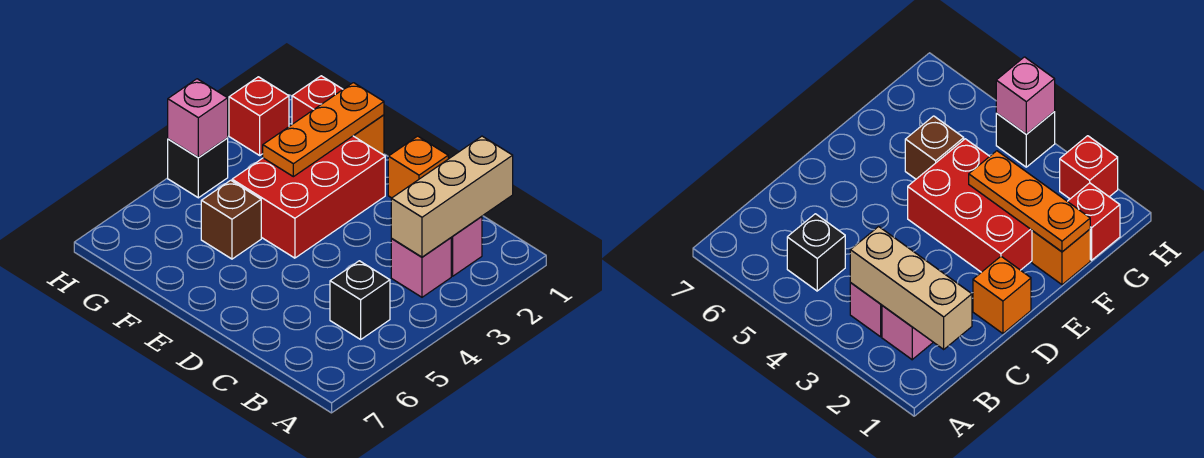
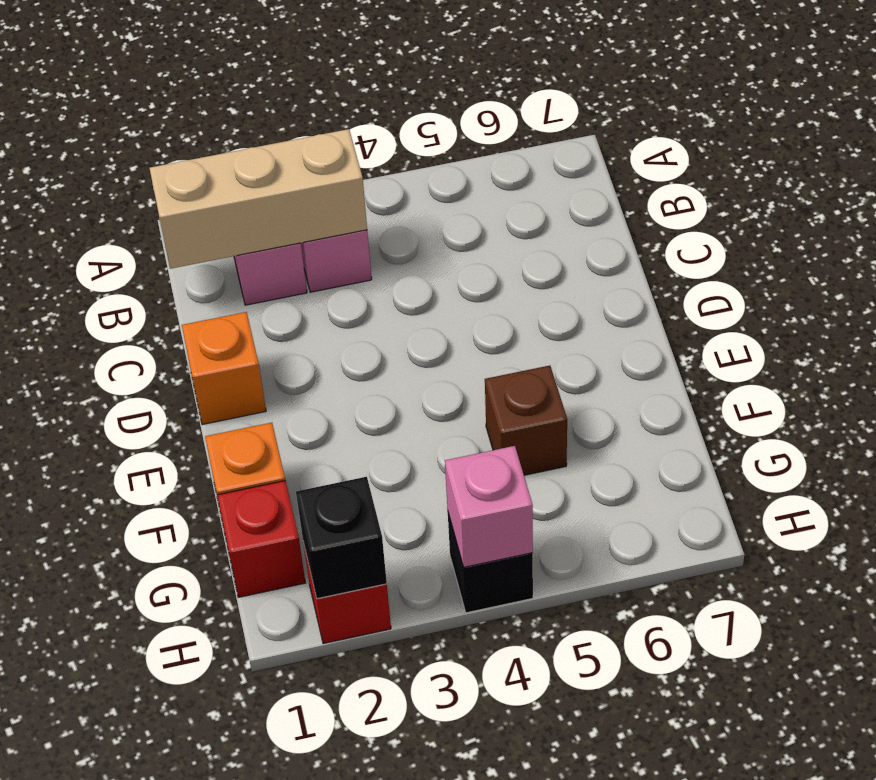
black 1x1 brick [330,261,390,339] -> black 1x1 brick moved to [296,477,387,599]
red 2x3 brick [232,136,385,258] -> none
orange 1x3 plate [263,83,384,177] -> none

